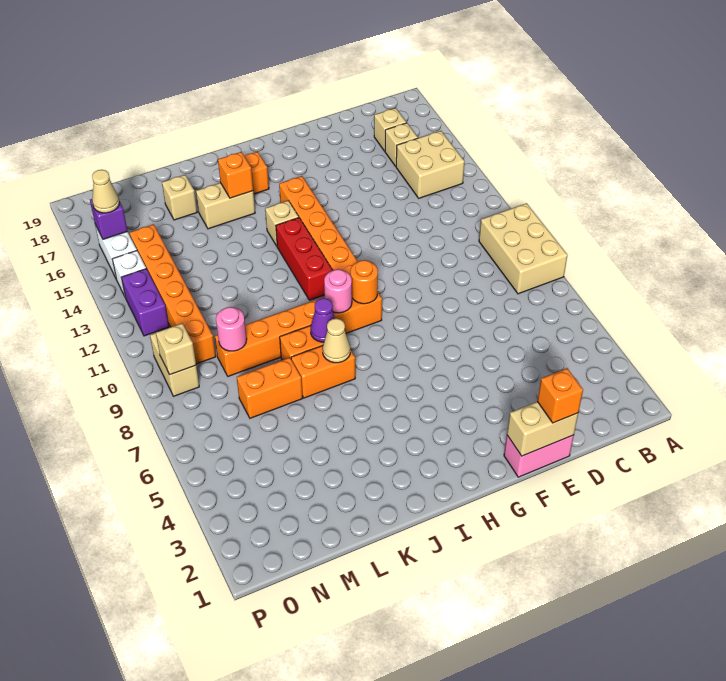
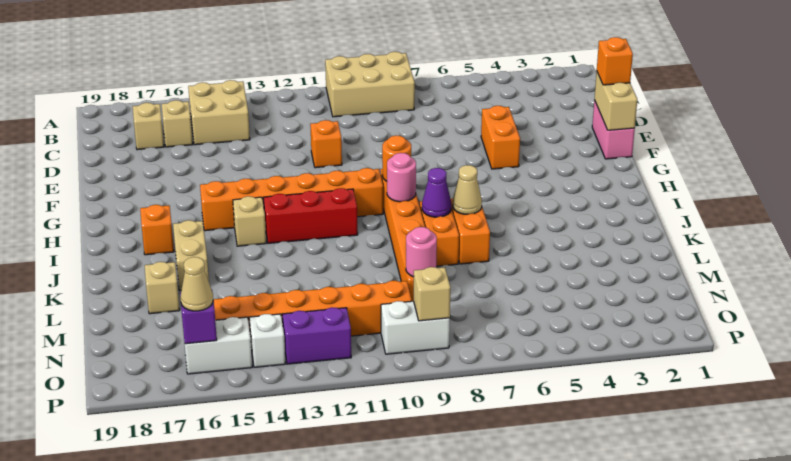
orange 1x1 brick [218,152,253,198] -> orange 1x1 brick moved to [310,120,342,168]
orange 1x2 brick [237,358,303,418] -> orange 1x2 brick moved to [481,106,520,169]
tan 1x2 brick [150,333,199,396] -> white 1x2 brick [381,301,450,354]

